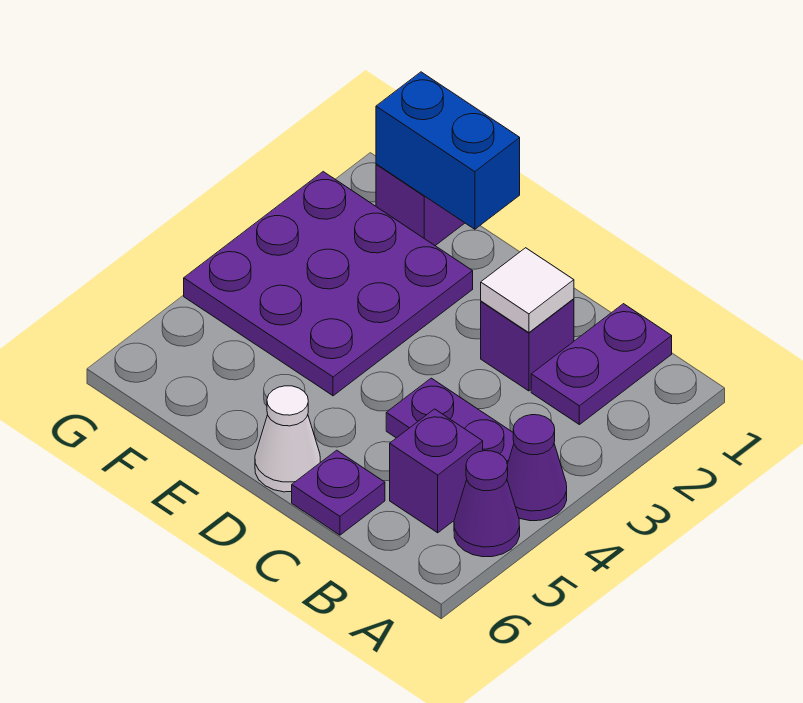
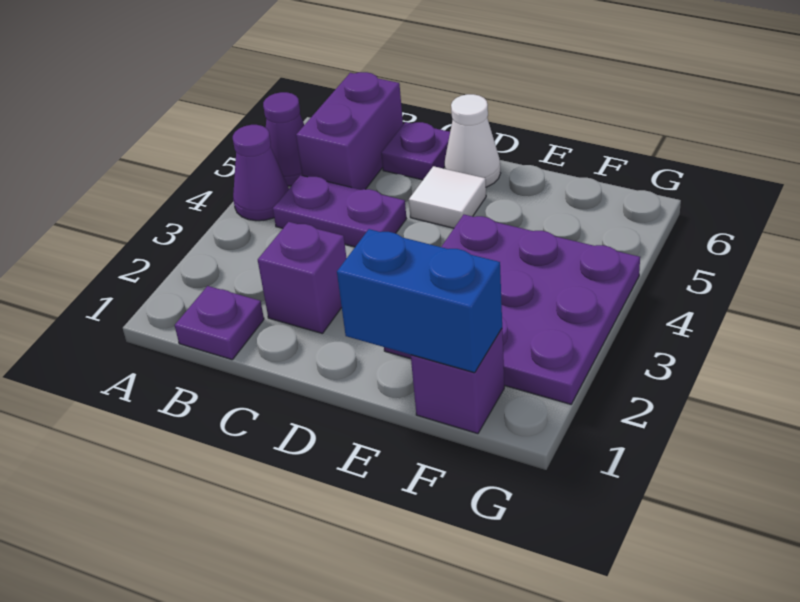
purple 1x2 plate [531,304,672,425] -> purple 1x1 plate [175,286,264,360]
purple 1x1 brick [390,409,483,533] -> purple 1x2 brick [296,72,403,190]
white 1x1 tile [481,248,574,333] -> white 1x1 tile moved to [409,166,486,228]

